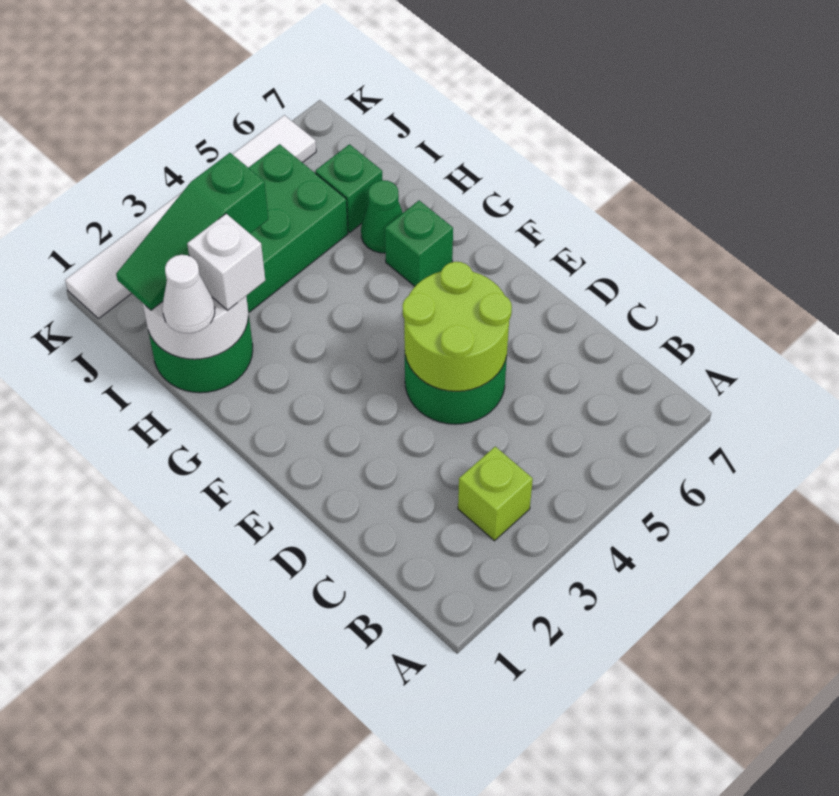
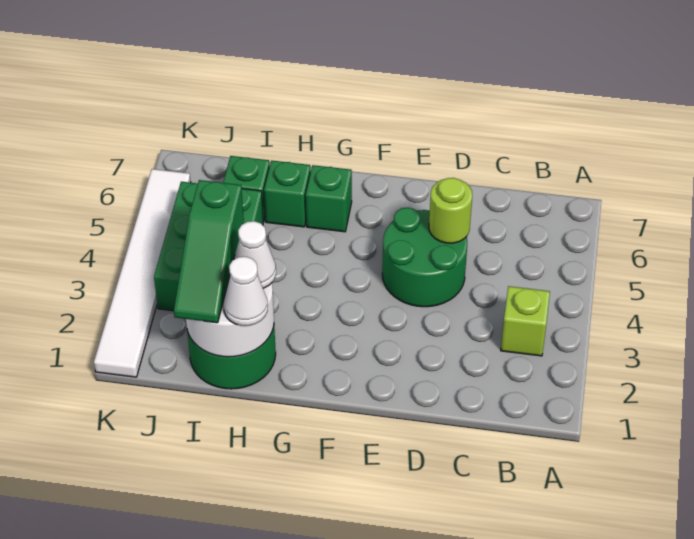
lime 2x2 round brick [402,262,512,391] -> lime 1x1 round brick [429,178,472,243]
white 1x1 brick [187,214,265,310] -> white 1x1 cone [234,221,276,288]
green 1x1 cone [361,180,403,253] -> green 1x1 brick [264,160,311,227]

